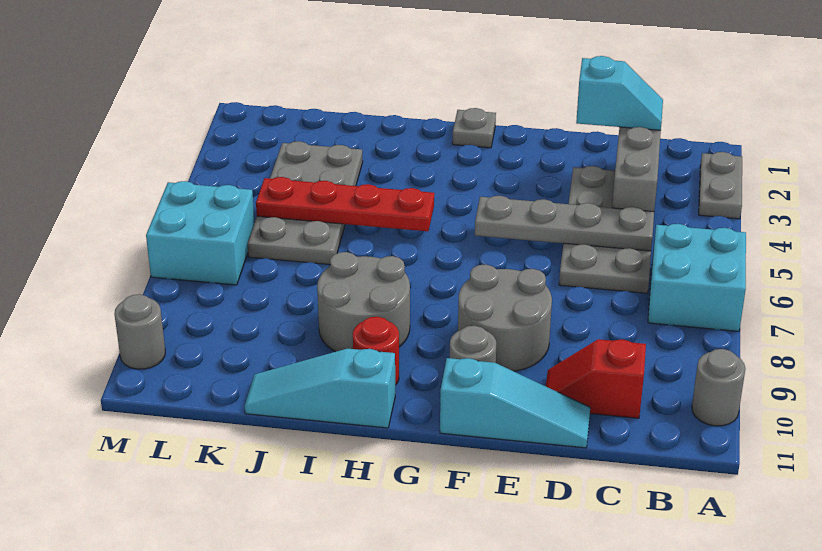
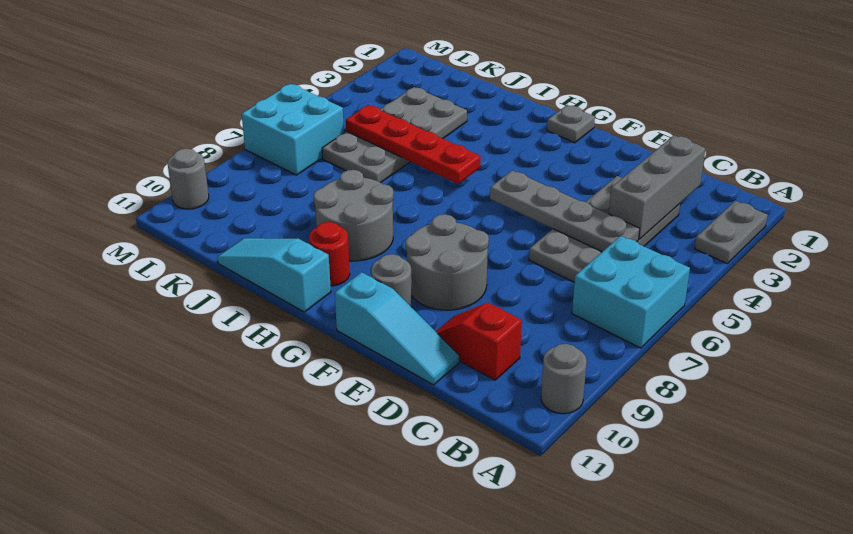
cyan 1x2 slope [576,56,663,130] -> none

